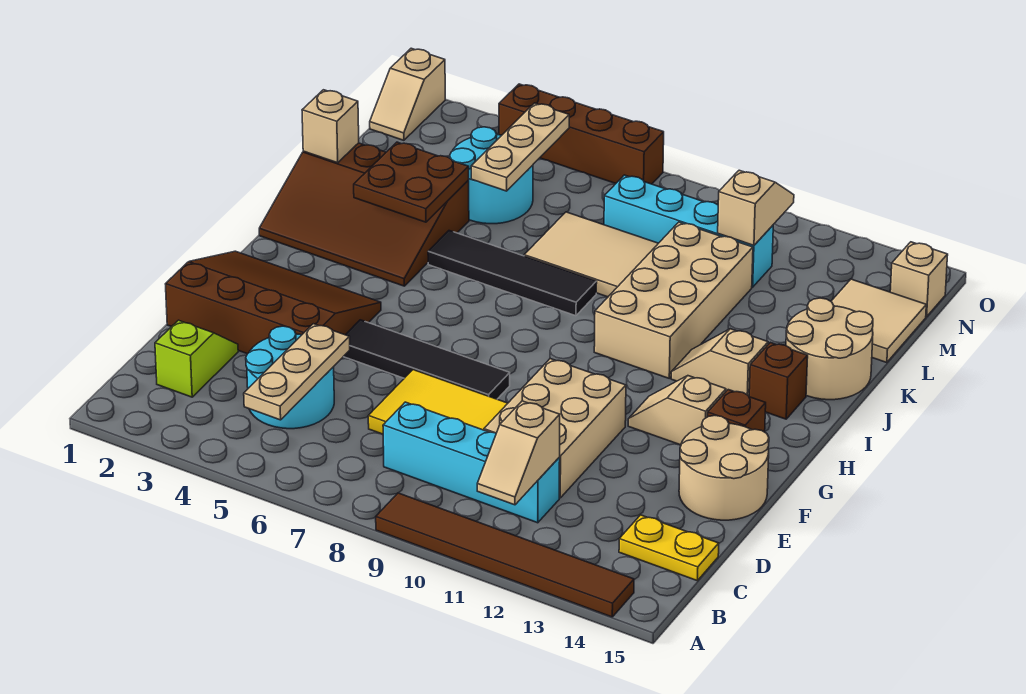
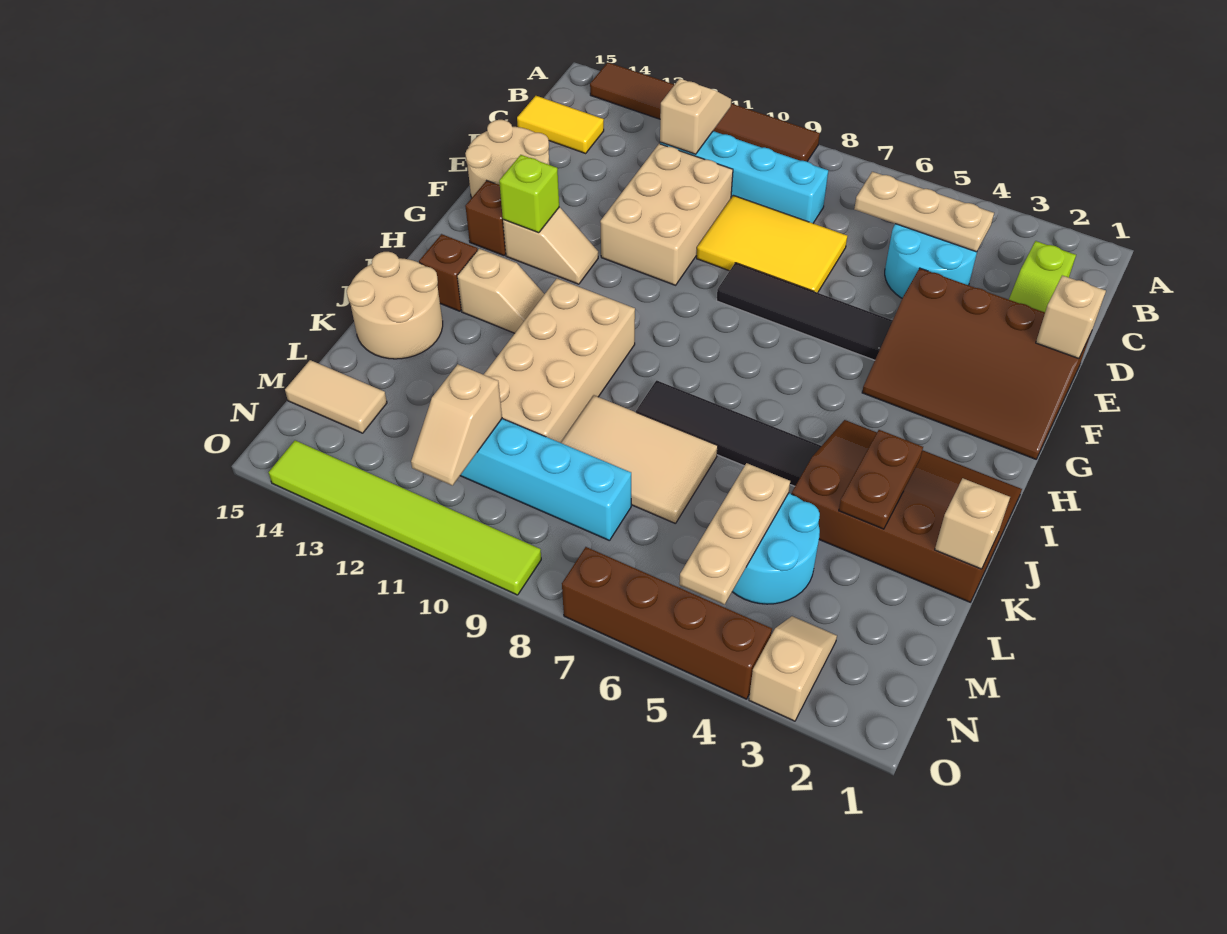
tan 1x3 plate [244,324,350,420] -> tan 1x3 plate turned to [854,172,994,252]
yellow 1x2 plate [619,515,719,581] -> yellow 1x2 tile [517,96,604,153]
none -> lime 1x1 brick [499,155,559,233]
brown 2x2 plate [354,142,469,222] -> brown 1x2 plate [839,430,923,529]
tan 2x2 tile [831,279,926,363] -> tan 1x2 tile [285,360,387,433]
tan 1x2 slope [370,48,445,140] -> tan 1x2 slope moved to [749,616,837,721]
tan 1x1 brick [890,242,948,317] -> tan 1x1 brick moved to [1036,275,1106,358]
none -> lime 1x6 tile [269,441,541,595]

